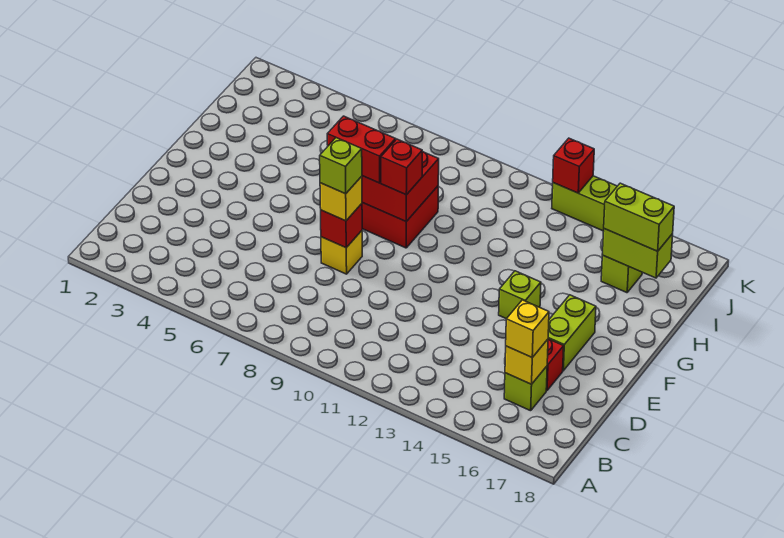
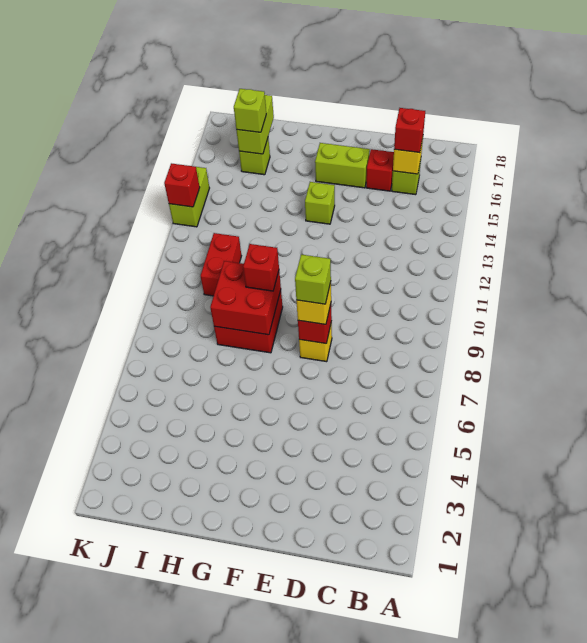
yellow 1x1 brick [506,300,549,357] -> red 1x1 brick [394,108,425,153]
red 1x2 brick [327,116,396,183] -> red 1x2 brick moved to [201,233,241,296]
lime 1x2 brick [604,183,674,251] -> lime 1x1 brick [234,89,266,132]

